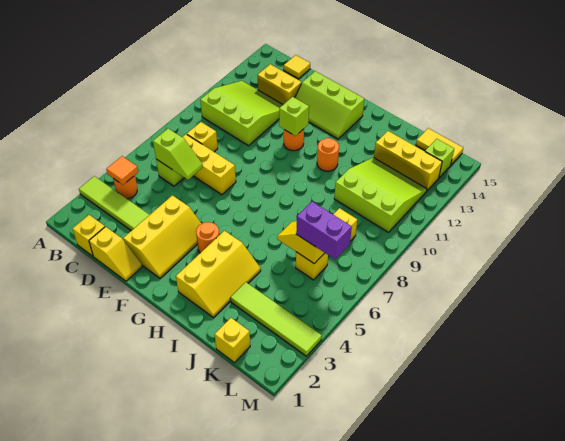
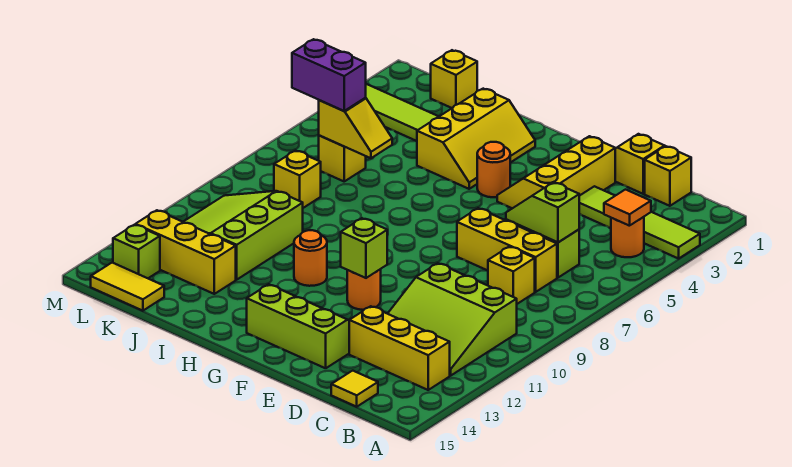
yellow 1x2 brick [258,64,301,104] -> yellow 1x3 brick [349,306,450,390]
yellow 2x3 slope [176,231,261,318] -> yellow 2x3 slope turned to [417,89,535,189]
lime 3x3 slope [334,158,427,232] -> lime 3x3 slope turned to [184,191,303,280]

